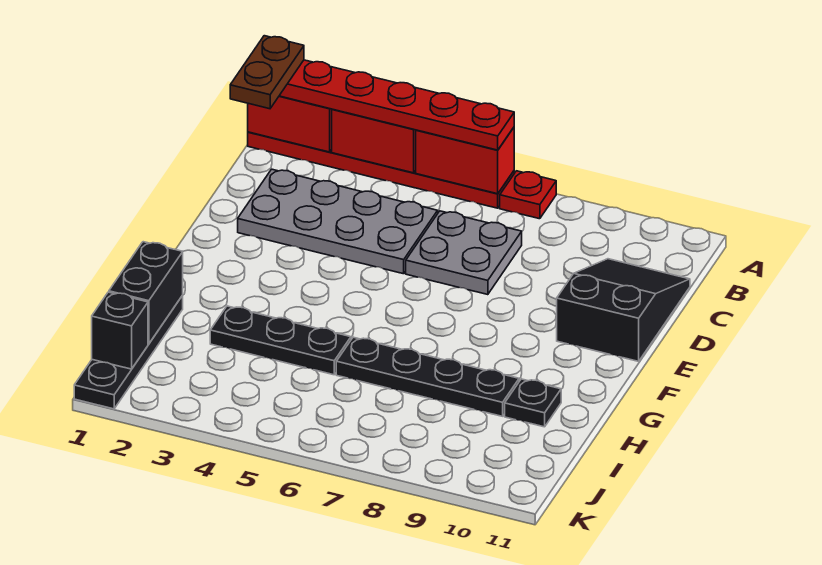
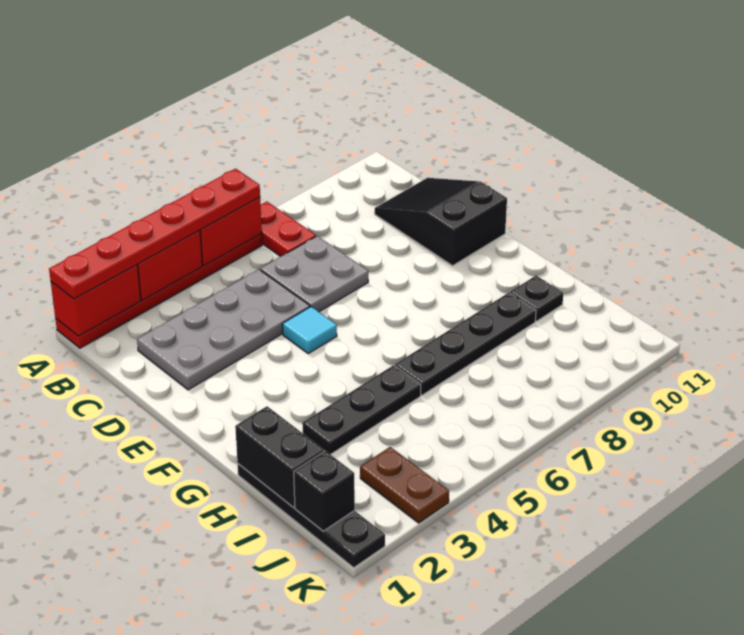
brown 1x2 plate [230,36,304,109] -> brown 1x2 plate moved to [360,447,449,523]
red 1x1 plate [500,171,556,219] -> red 1x2 plate [261,202,316,256]
none -> cyan 1x1 tile [282,307,337,353]

